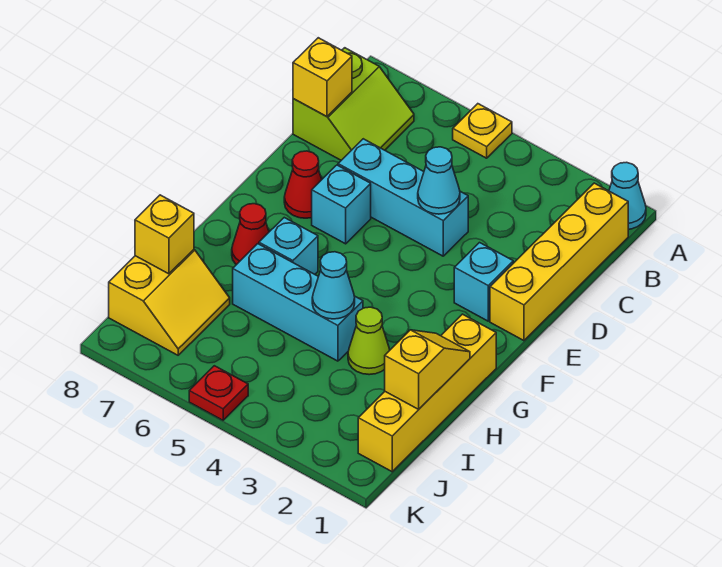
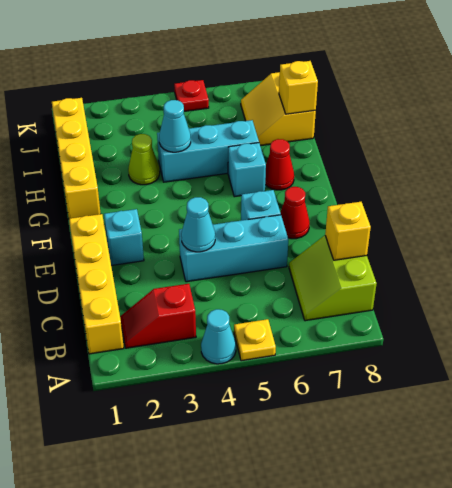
cyan 1x1 cone [609,162,646,229] -> cyan 1x1 cone moved to [201,309,236,364]
none -> red 1x2 slope [120,284,196,348]
yellow 1x2 slope [385,330,470,409] -> none

